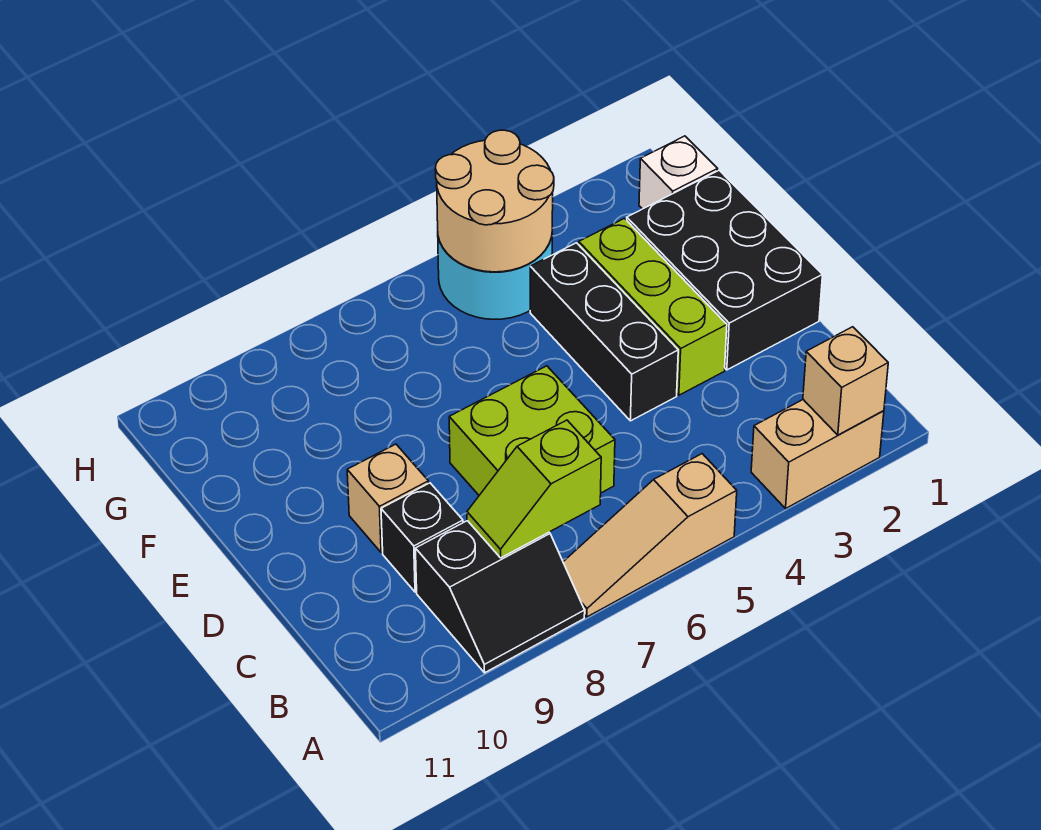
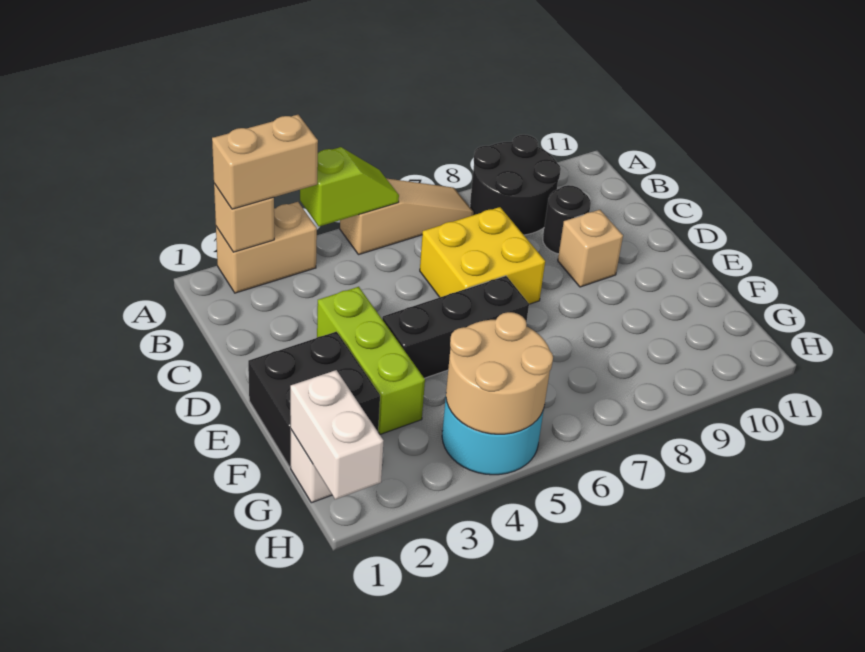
none -> tan 1x2 brick [212,115,318,209]
black 2x2 slope [415,521,585,673] -> black 2x2 round brick [470,135,561,235]
lime 1x2 slope [467,420,601,558] -> lime 1x2 slope moved to [300,147,399,226]
lime 2x2 brick [449,366,615,495] -> yellow 2x2 brick [420,207,545,304]
black 1x1 brick [381,483,463,592] -> black 1x1 round brick [543,185,591,254]
black 2x3 brick [627,170,822,370] -> black 2x2 brick [248,332,380,467]
black 1x3 brick [530,243,678,421] -> black 1x3 brick turned to [382,276,529,378]
none -> white 1x2 brick [290,370,383,499]

